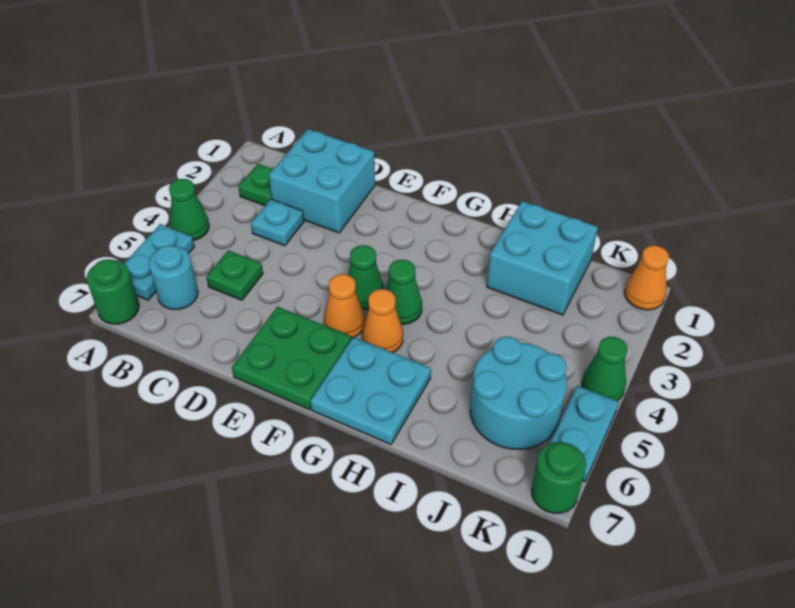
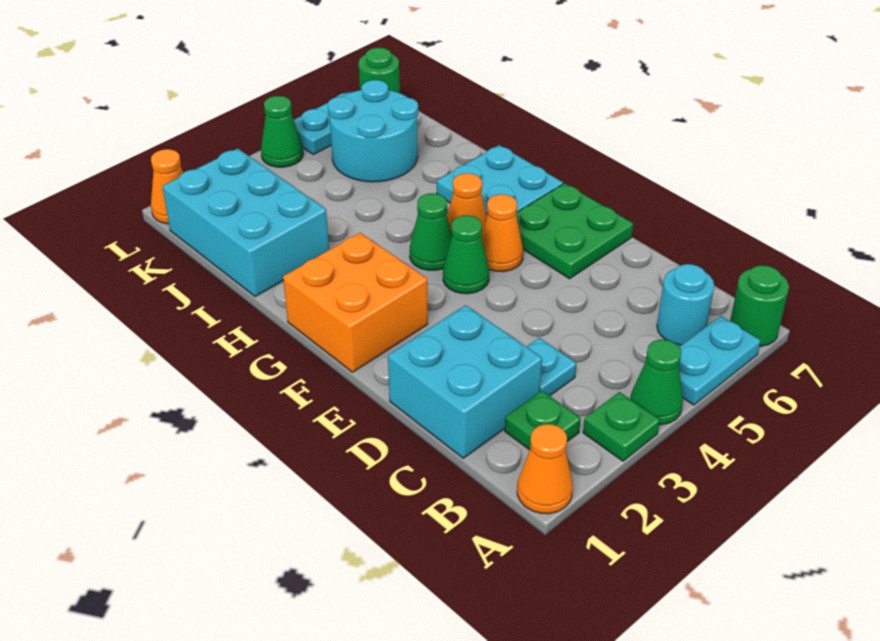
none -> orange 1x1 cone [517,424,573,514]
green 1x1 plate [206,250,263,300] -> green 1x1 plate moved to [583,392,660,461]
none -> orange 2x2 brick [283,233,428,372]
cyan 2x2 brick [487,201,598,315] -> cyan 2x3 brick [162,148,329,297]

